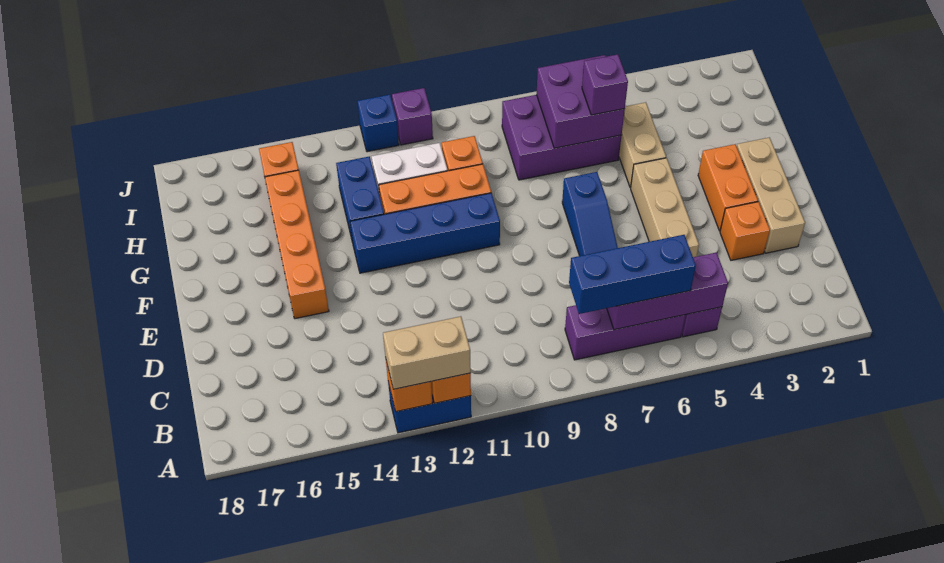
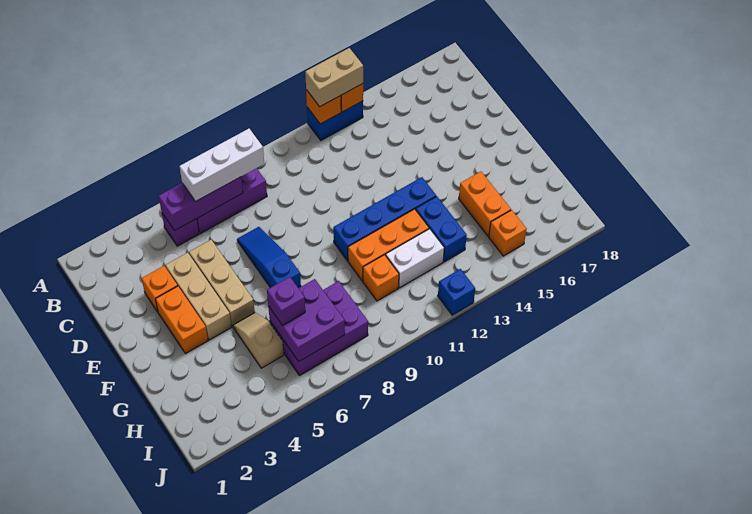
blue 1x3 brick [569,235,696,314] -> white 1x3 brick [180,129,264,202]
tan 1x3 brick [737,137,805,253] -> tan 1x3 brick moved to [166,253,231,340]
orange 1x4 brick [265,170,329,319] -> orange 1x2 brick [459,171,511,236]
tan 1x2 brick [619,102,666,188] -> tan 1x2 slope [233,313,284,368]
purple 1x1 brick [392,88,433,145] -> none

